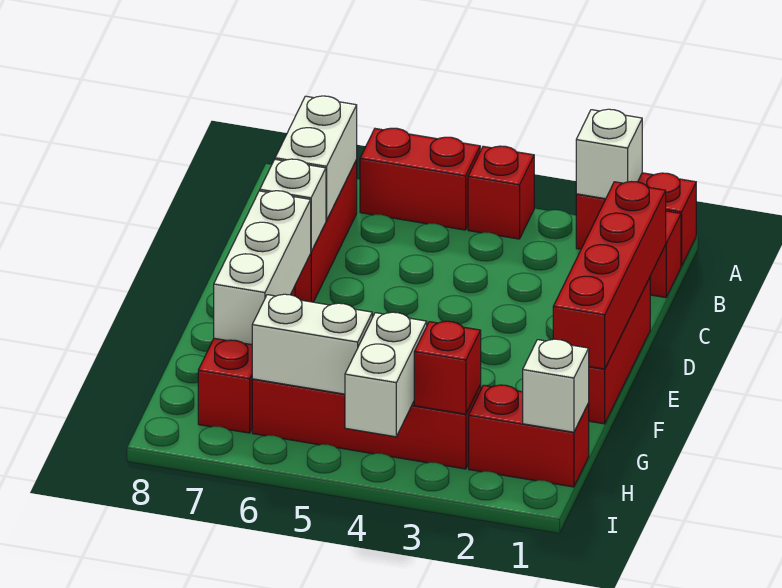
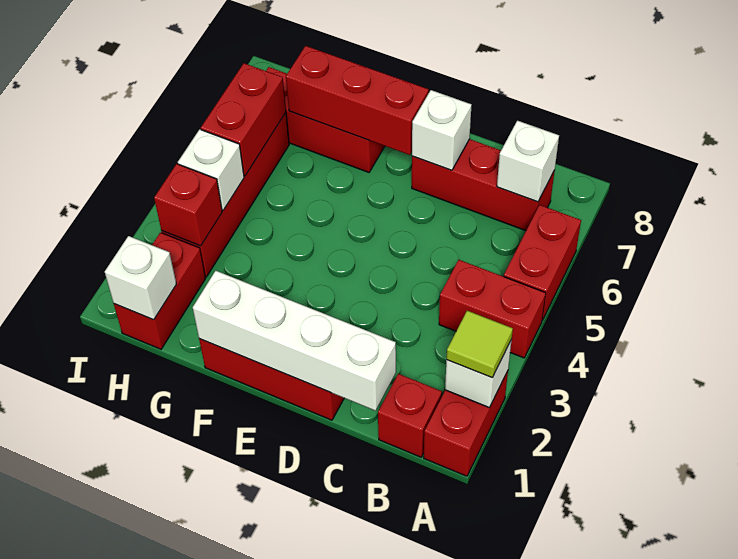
none -> lime 1x1 tile [447,311,513,378]
red 1x1 brick [468,146,534,239] -> red 1x2 brick [439,260,546,358]
white 1x2 brick [275,96,357,220] -> white 1x1 brick [497,121,559,202]
red 1x4 brick [553,182,666,369] -> white 1x4 brick [193,271,396,411]
white 1x3 brick [214,191,311,345] -> red 1x3 brick [286,46,429,155]
white 1x2 brick [345,312,427,437] -> white 1x1 brick [178,129,244,210]
white 1x2 brick [252,294,372,394] -> red 1x2 brick [201,63,286,176]

